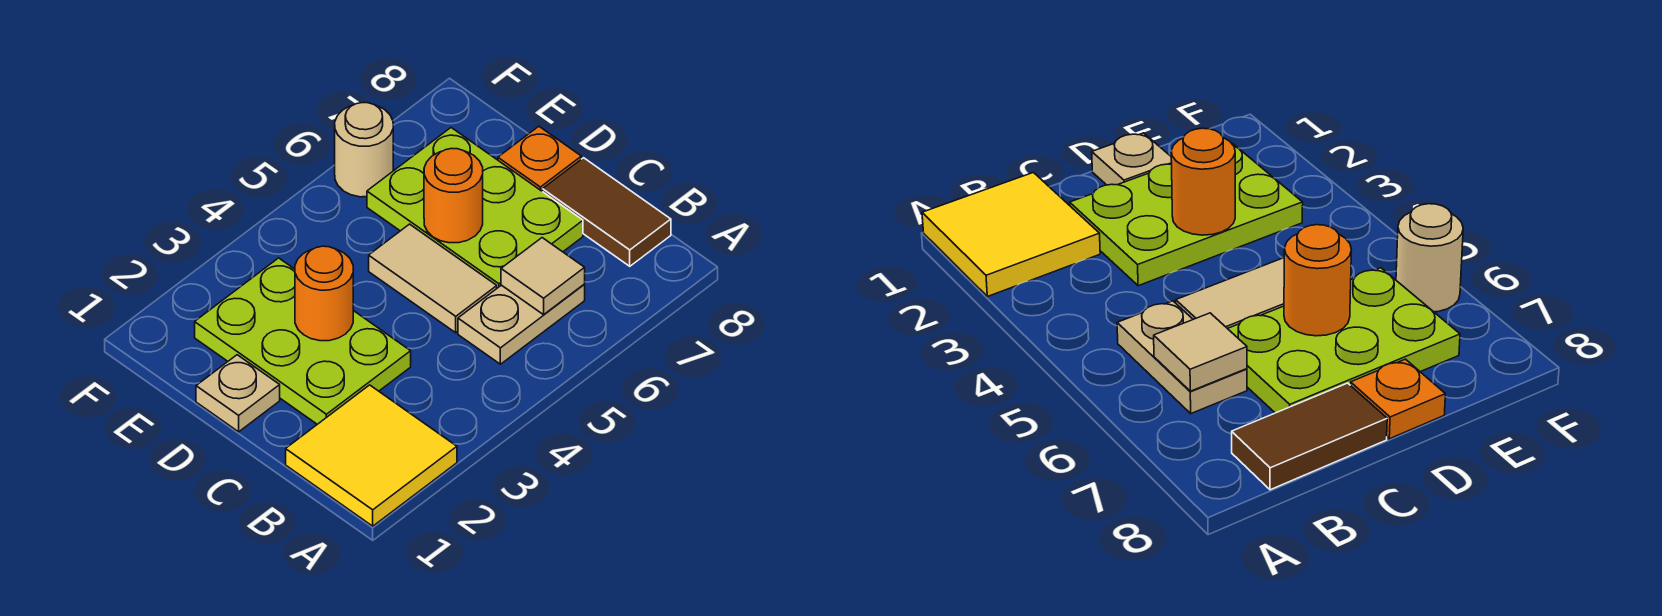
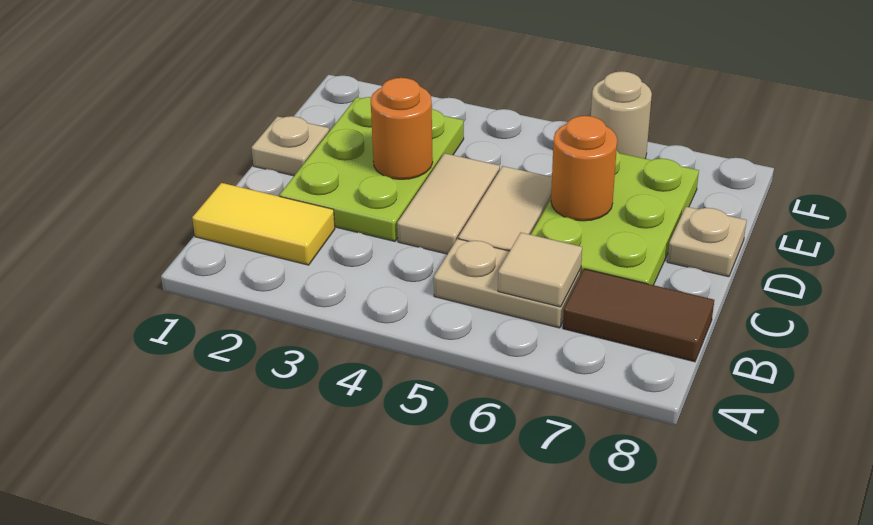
yellow 2x2 tile [286,385,457,526] -> yellow 1x2 tile [192,183,335,265]
brown 1x2 tile [543,158,671,266] -> brown 1x2 tile turned to [563,269,714,362]
none -> tan 1x2 tile [397,153,500,254]
orange 1x1 plate [498,126,581,192] -> tan 1x1 plate [667,207,747,277]

